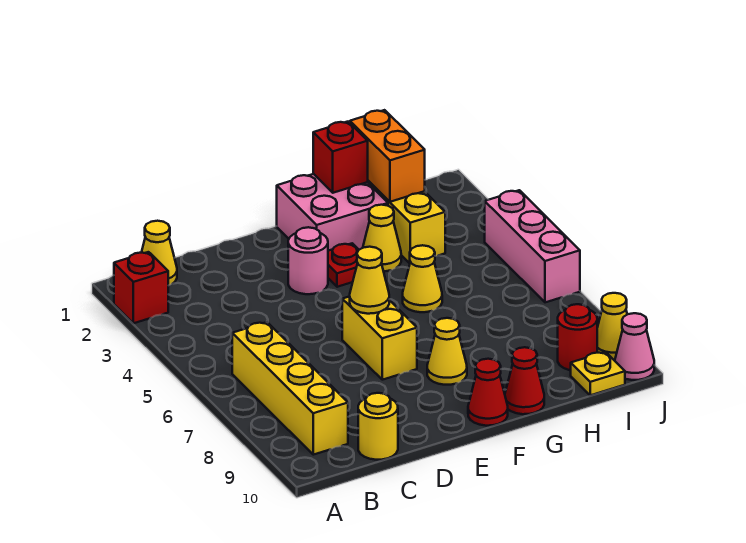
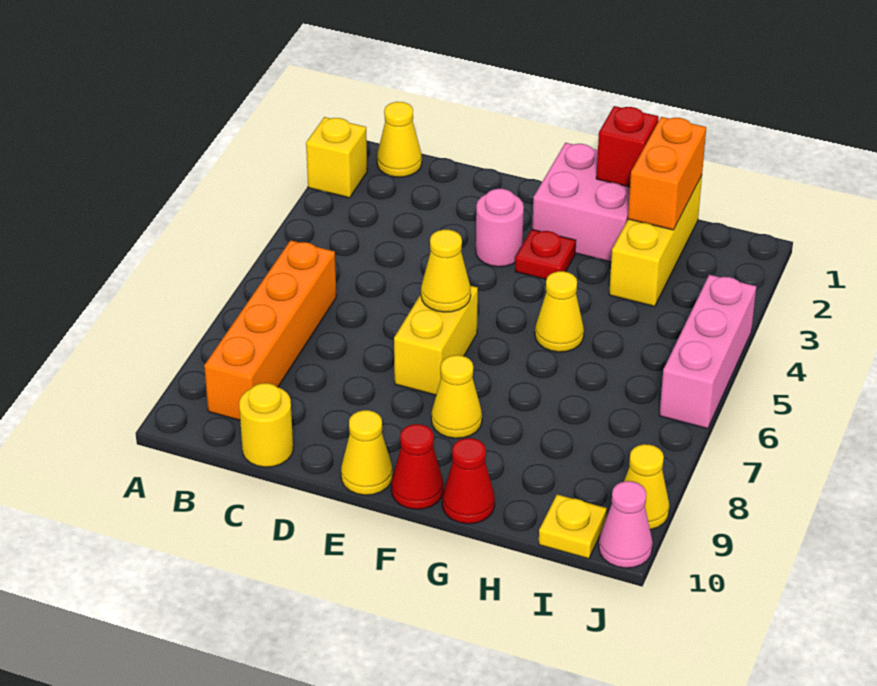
red 1x1 brick [114,252,168,323] -> yellow 1x1 brick [306,117,367,198]
yellow 1x4 brick [232,322,348,455] -> orange 1x4 brick [204,240,336,420]
yellow 1x1 cone [363,205,401,271] -> yellow 1x1 cone moved to [341,410,393,495]
red 1x1 round brick [558,304,597,370] -> none

